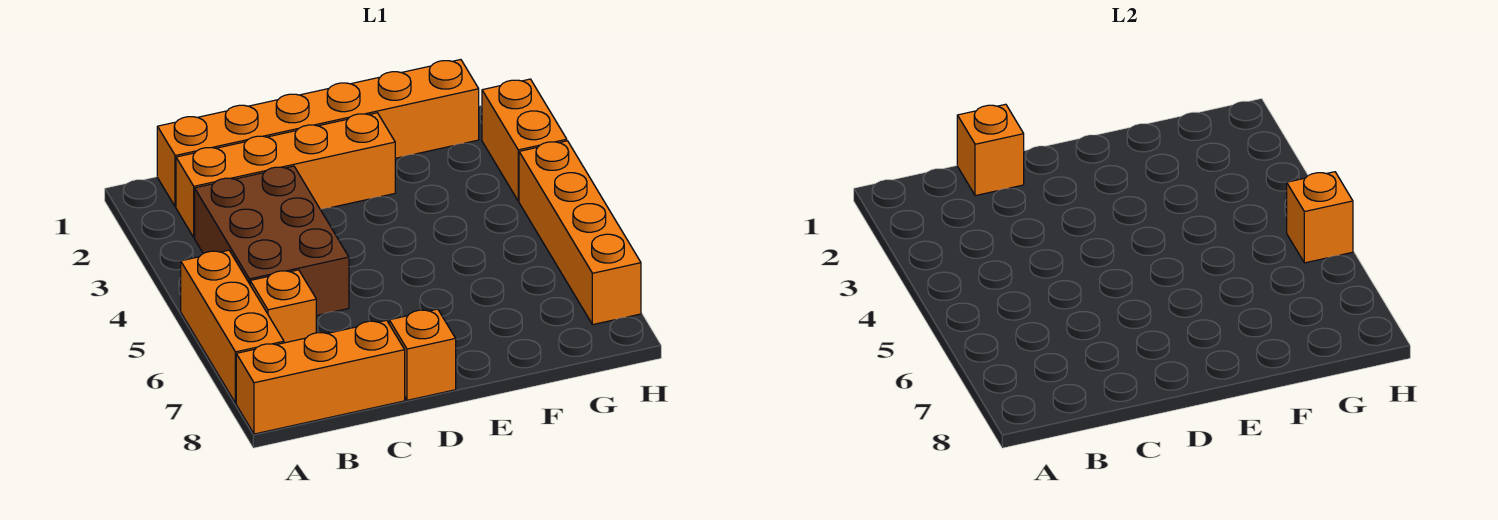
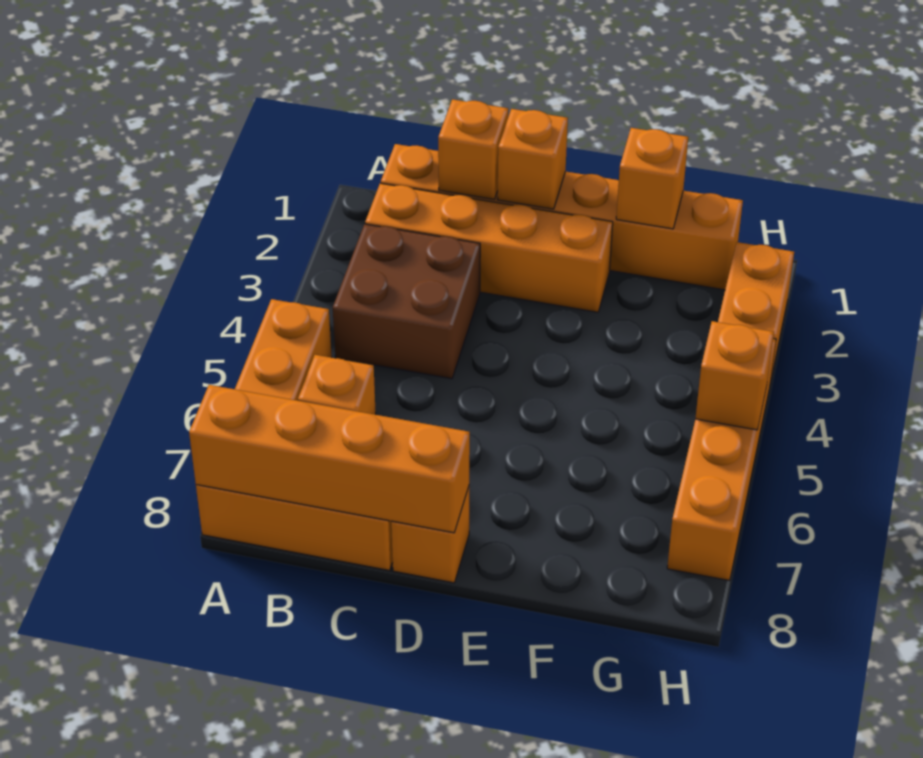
none -> orange 1x4 brick [189,385,470,533]
brown 2x3 brick [195,166,349,316] -> brown 2x2 brick [333,224,480,379]
none -> orange 1x1 brick [497,109,568,209]
none -> orange 1x1 brick [616,128,688,229]

